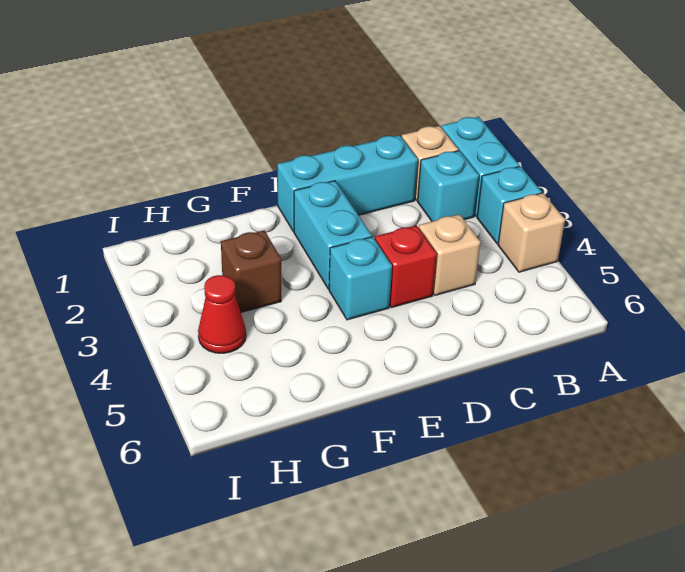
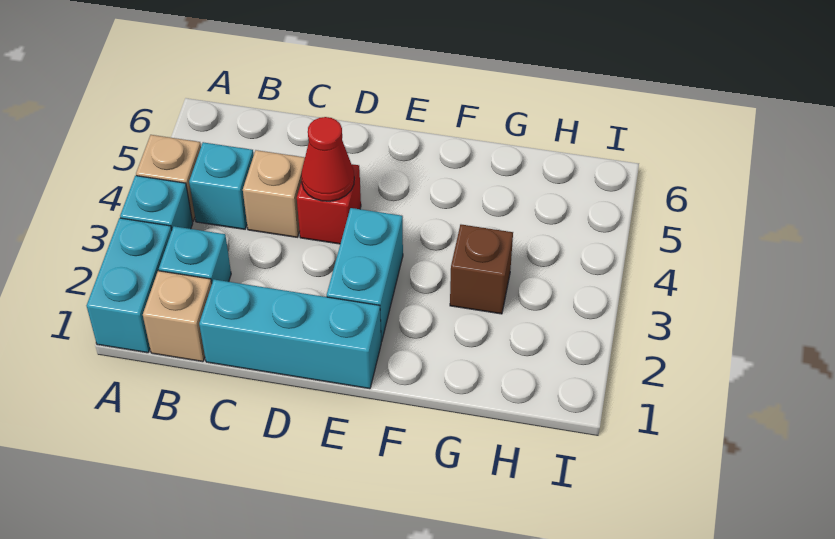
cyan 1x1 brick [329,237,392,320] -> cyan 1x1 brick moved to [189,142,254,229]
red 1x1 cone [198,275,246,353] -> red 1x1 cone moved to [301,117,354,201]

